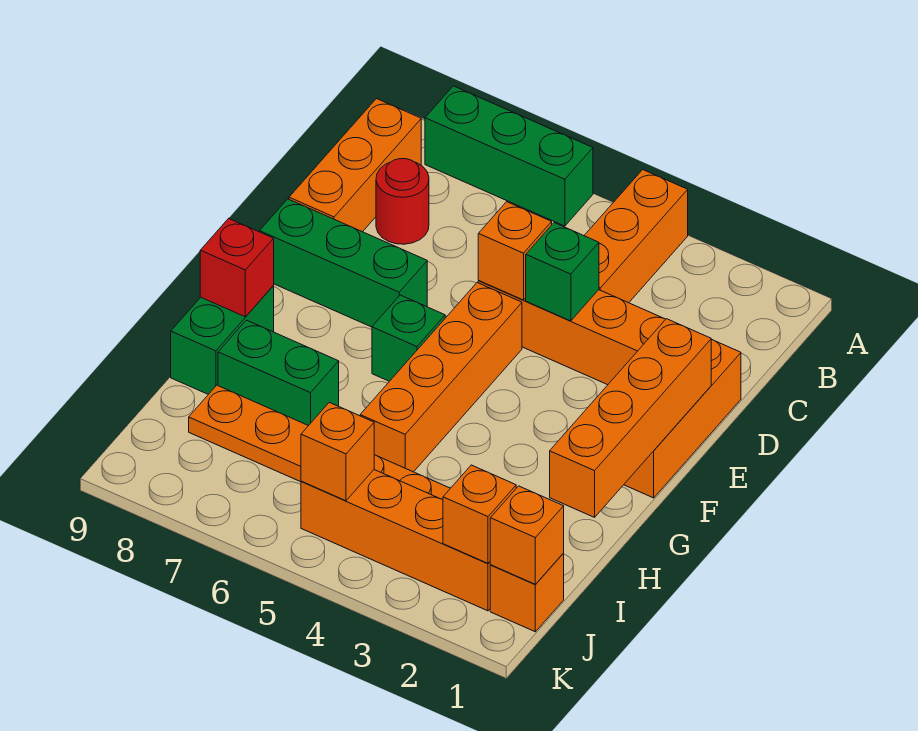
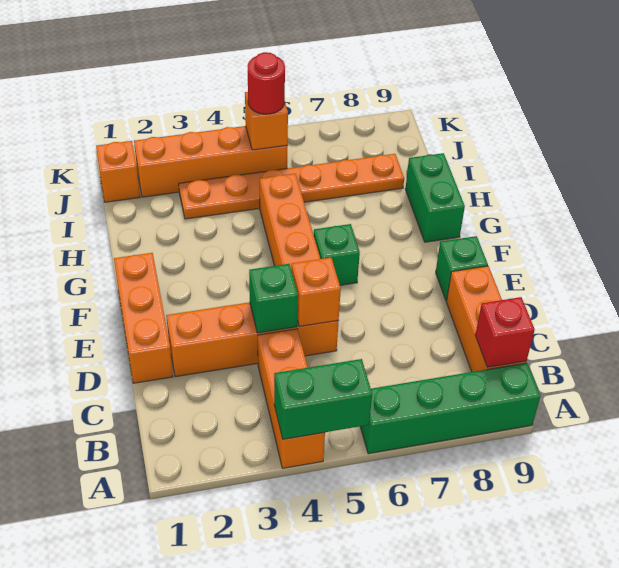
green 1x3 brick [425,86,593,226] -> green 1x4 brick [360,363,540,454]
red 1x1 round brick [376,159,429,244] -> red 1x1 round brick moved to [248,52,285,114]
orange 1x4 brick [550,319,711,517] -> none
green 1x3 brick [260,199,427,327] -> green 1x1 brick [436,236,488,301]
red 1x1 brick [200,218,274,317] -> red 1x1 brick moved to [475,297,535,367]
green 1x2 brick [218,320,339,426] -> green 1x2 brick moved to [274,359,372,439]
orange 1x1 brick [490,486,564,584] -> none
orange 1x1 brick [443,465,516,563] -> none

